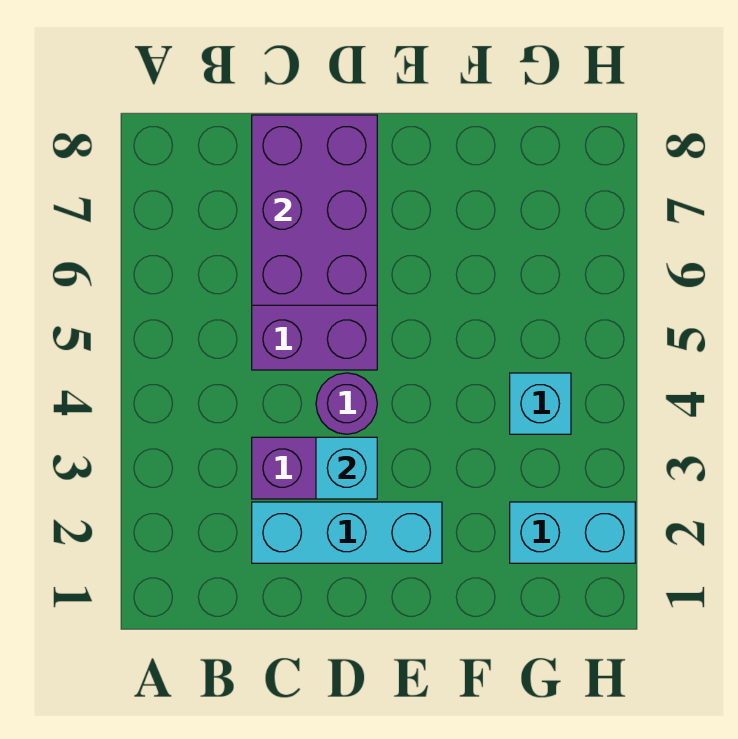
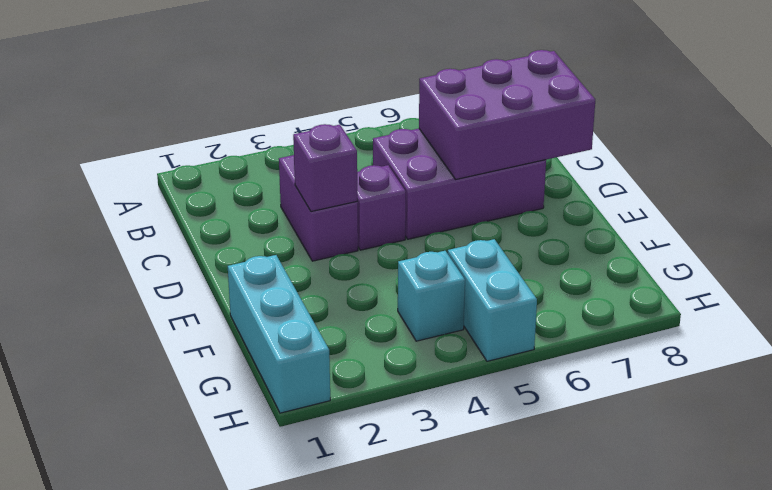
cyan 1x3 brick [252,502,442,563] -> cyan 1x3 brick moved to [228,255,330,413]
cyan 1x1 brick [316,437,377,499] -> purple 1x1 brick [293,124,357,212]
purple 1x1 round brick [316,373,377,434] -> purple 1x1 brick [357,165,406,250]
cyan 1x2 brick [510,502,635,563] -> cyan 1x2 brick moved to [448,239,537,361]

